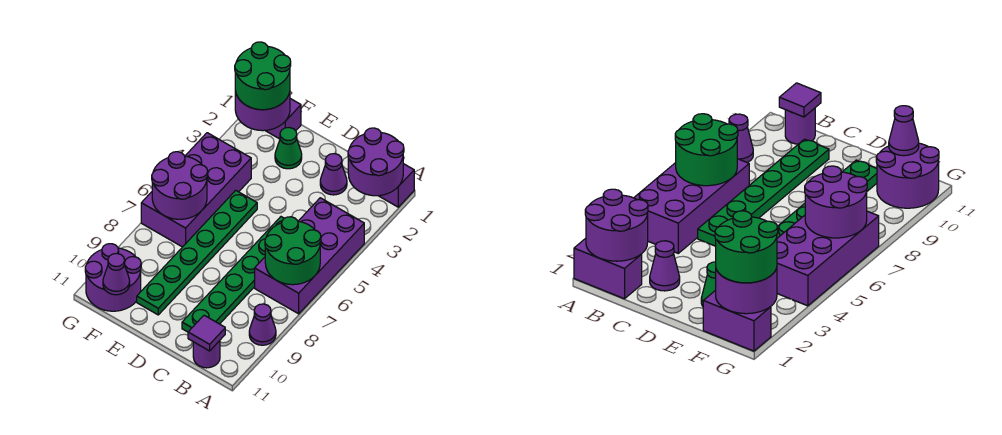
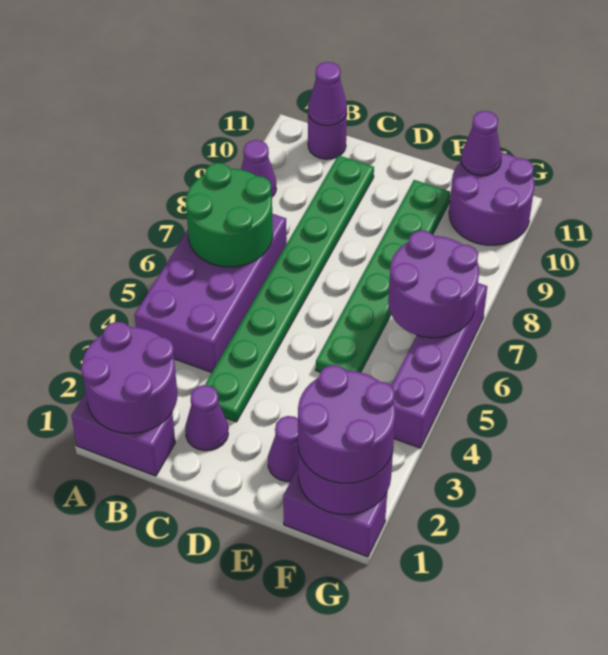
purple 1x1 tile [188,315,225,351] -> purple 1x1 cone [308,62,347,126]
green 1x6 plate [182,217,284,332] -> green 1x8 plate [205,155,374,422]
green 1x1 cone [275,128,302,169] -> purple 1x1 cone [268,416,298,482]
green 2x2 round brick [235,42,291,110] -> purple 2x2 round brick [298,365,395,483]
purple 2x4 brick [141,133,251,247] -> purple 1x4 brick [391,283,487,448]

